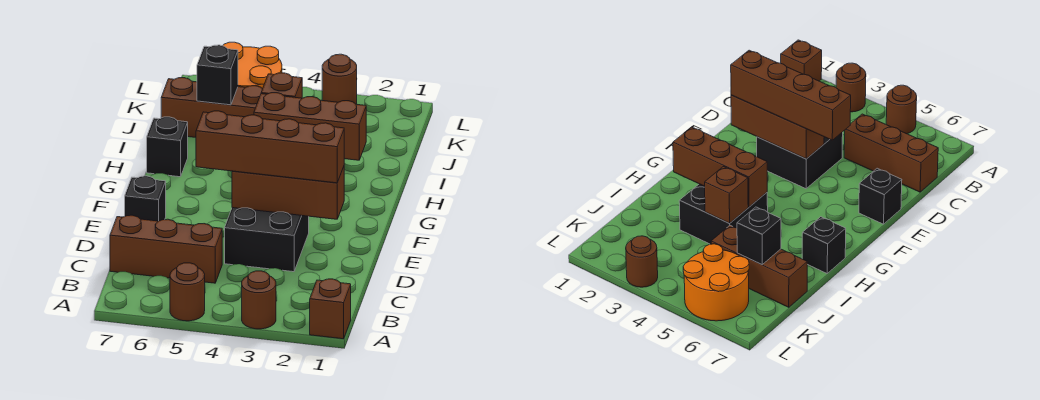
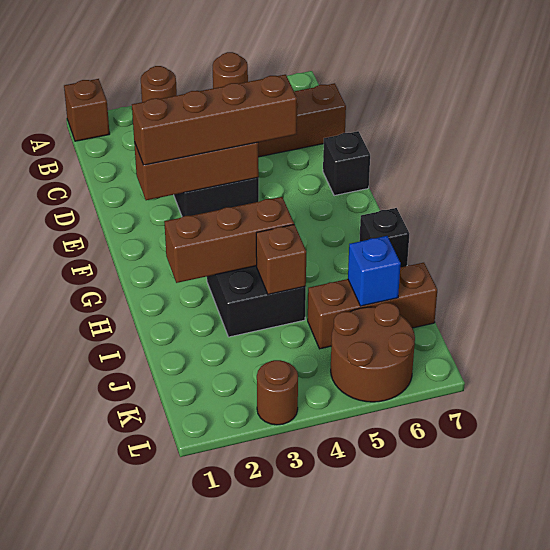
black 1x1 brick [197,45,238,105] -> blue 1x1 brick [348,236,401,306]
orange 2x2 round brick [223,42,282,89] -> brown 2x2 round brick [331,303,415,402]

